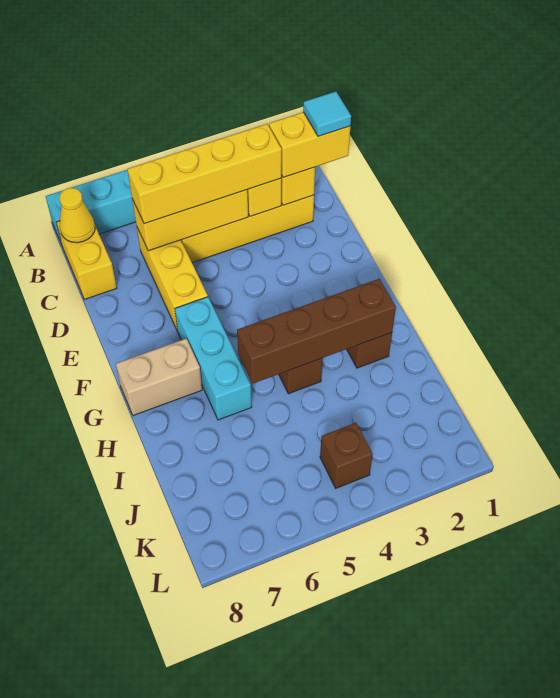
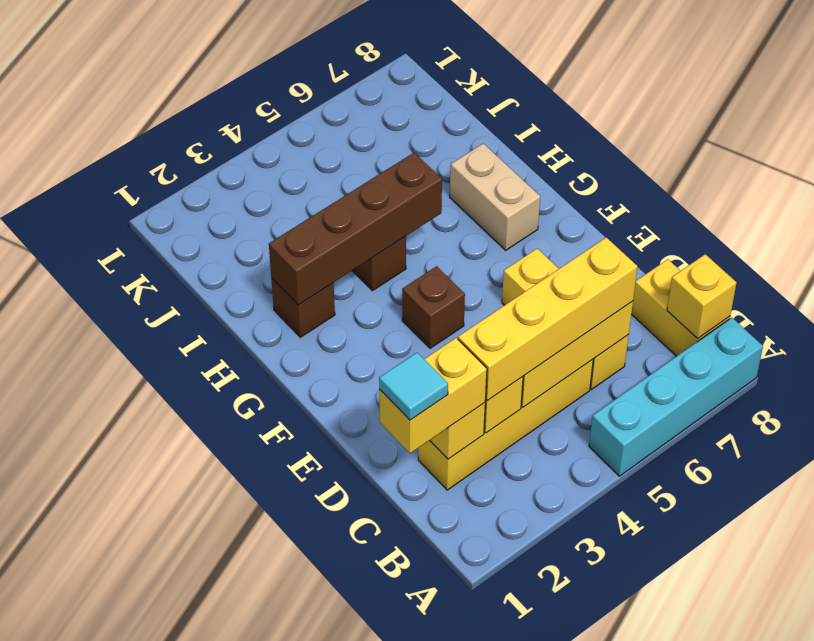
yellow 1x1 cone [60,188,95,243] -> yellow 1x1 brick [667,254,737,339]
cyan 1x3 brick [175,297,252,420] -> none
tan 1x2 brick [116,339,202,416] -> tan 1x2 brick turned to [450,144,540,250]
brown 1x1 brick [320,423,373,488] -> brown 1x1 brick moved to [402,266,465,348]

